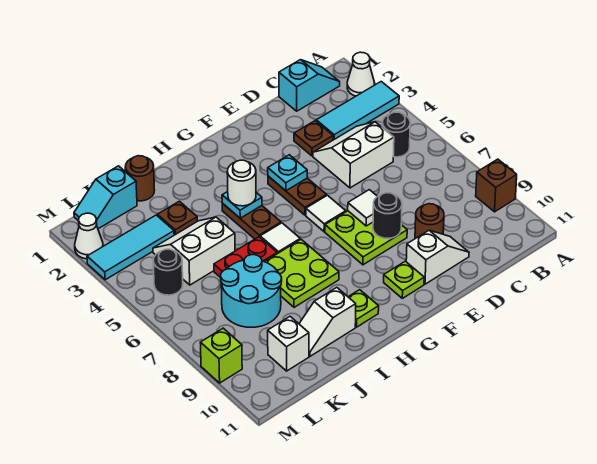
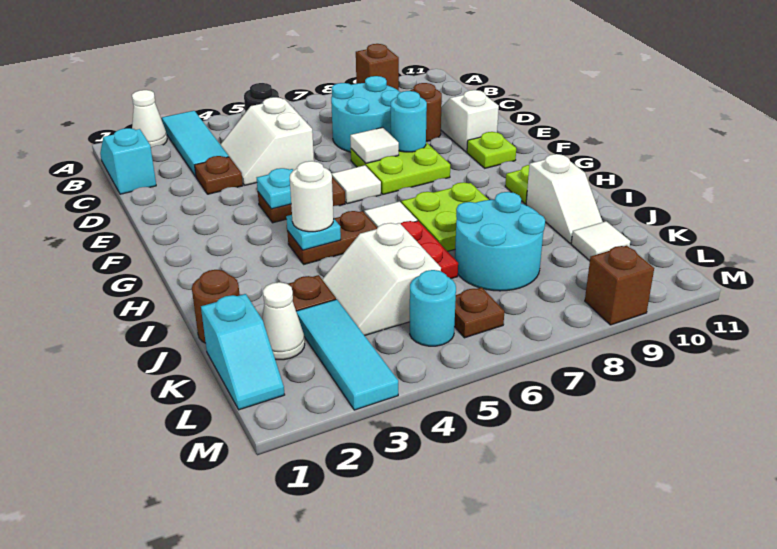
none -> cyan 2x2 round brick [331,76,401,152]
black 1x1 round brick [373,193,402,238] -> cyan 1x1 round brick [391,91,427,152]
white 1x1 brick [268,317,309,371] -> white 1x1 tile [571,221,630,261]
black 1x1 round brick [153,249,183,295] -> cyan 1x1 round brick [410,270,456,346]
none -> brown 1x1 plate [454,287,504,338]
white 1x1 cone [75,213,103,259] -> white 1x1 cone moved to [262,282,305,360]
lime 1x1 brick [200,328,242,383] -> brown 1x1 brick [585,246,654,325]

